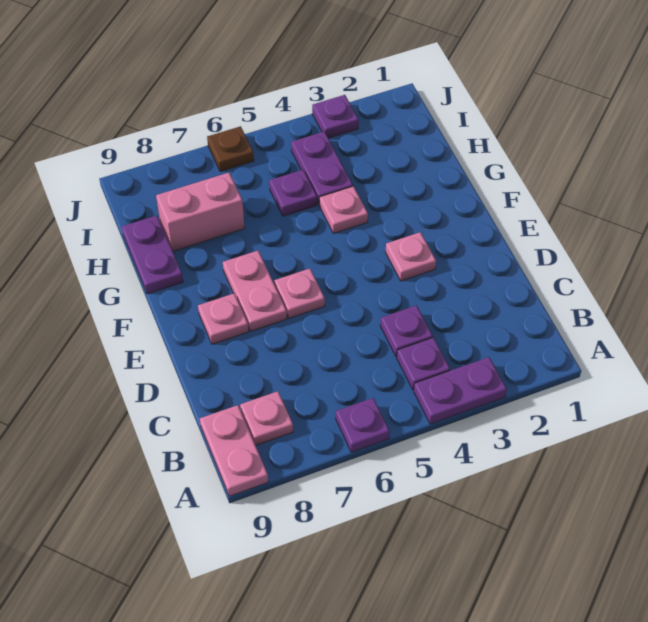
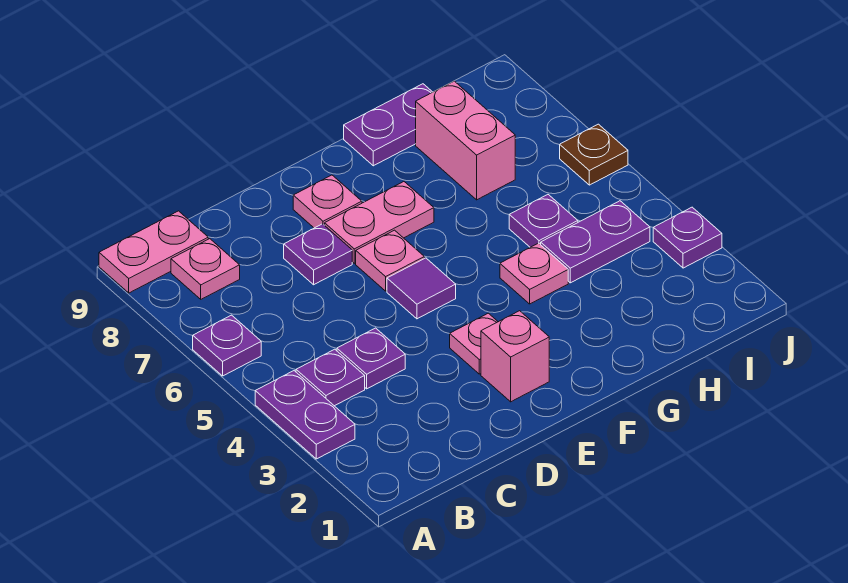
none -> purple 1x1 plate [284,224,352,285]
none -> pink 1x1 brick [481,311,549,402]
none -> purple 1x1 tile [387,258,456,319]

